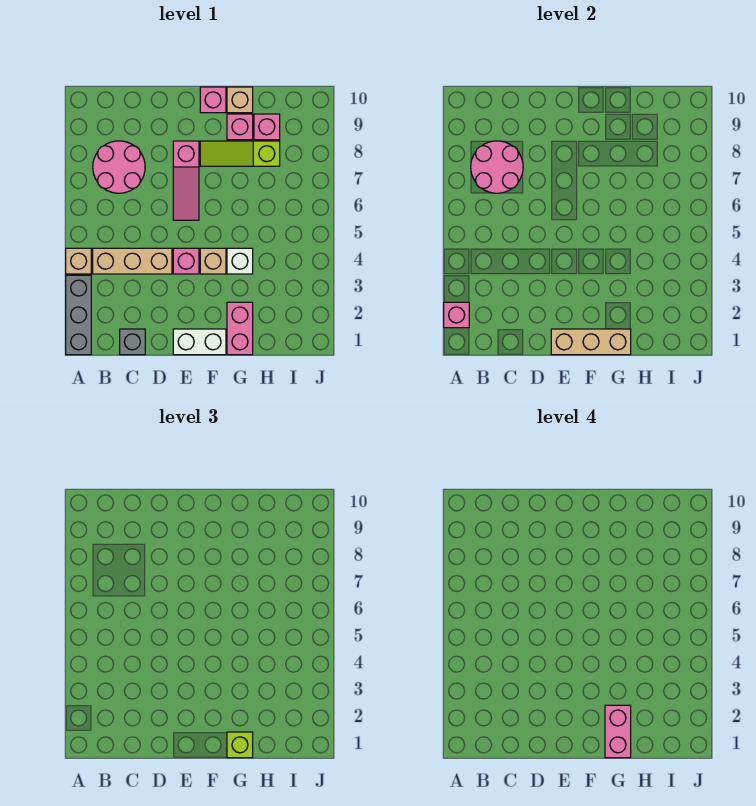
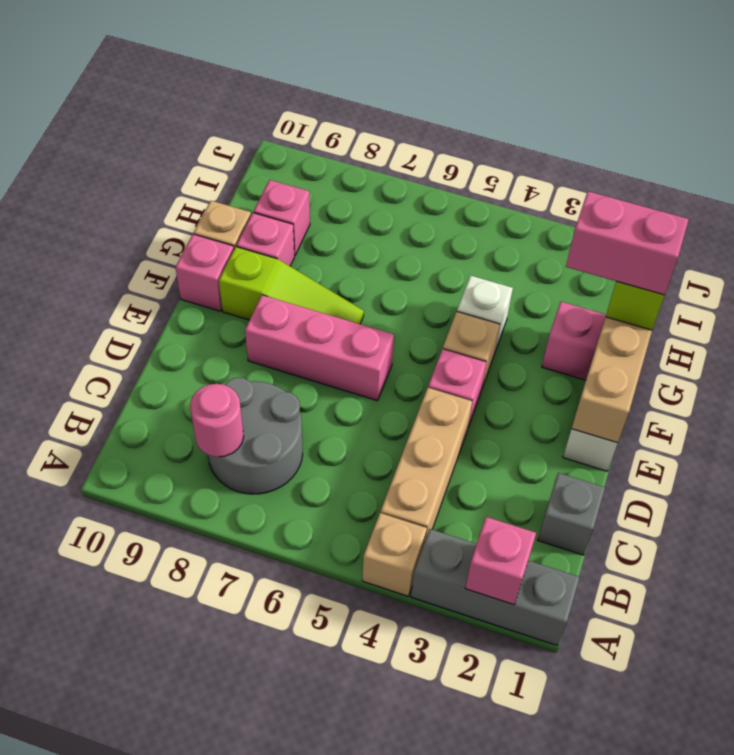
pink 2x2 round brick [93,141,145,193] -> grey 2x2 round brick [208,378,303,494]
pink 2x2 round brick [471,141,523,193] -> pink 1x1 round brick [190,384,244,457]
pink 1x3 slope [173,141,199,220] -> pink 1x3 brick [245,295,394,401]
lime 1x3 slope [200,141,280,166] -> lime 1x3 slope turned to [219,247,364,324]

